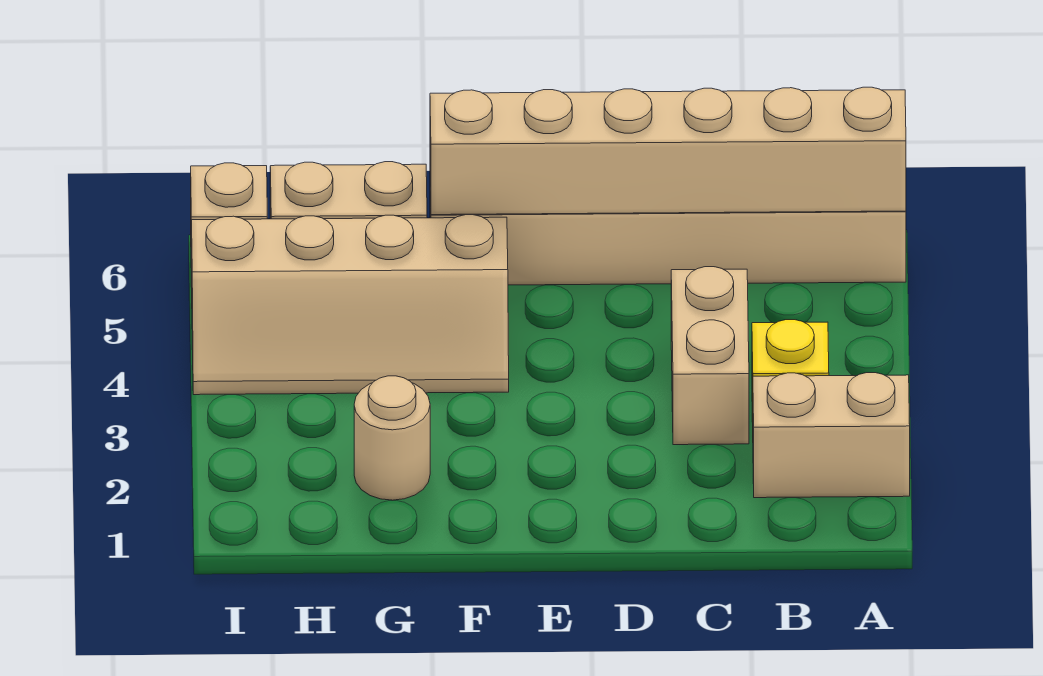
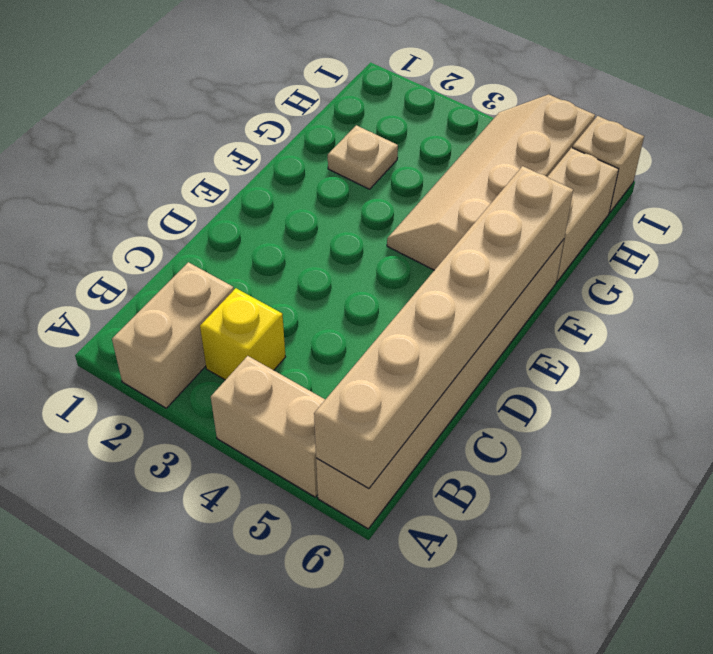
tan 1x2 brick [671,267,749,445] -> tan 1x2 brick moved to [211,356,325,497]
tan 1x1 round brick [354,376,430,500] -> tan 1x1 plate [328,125,398,189]

